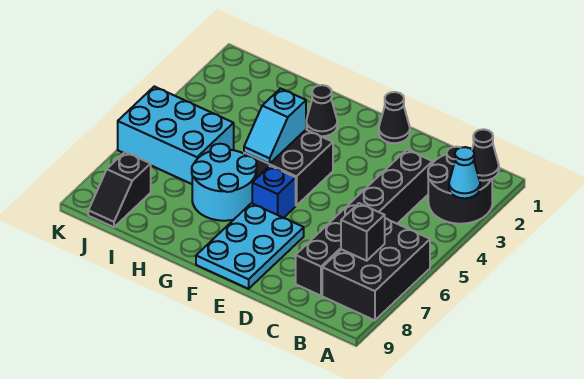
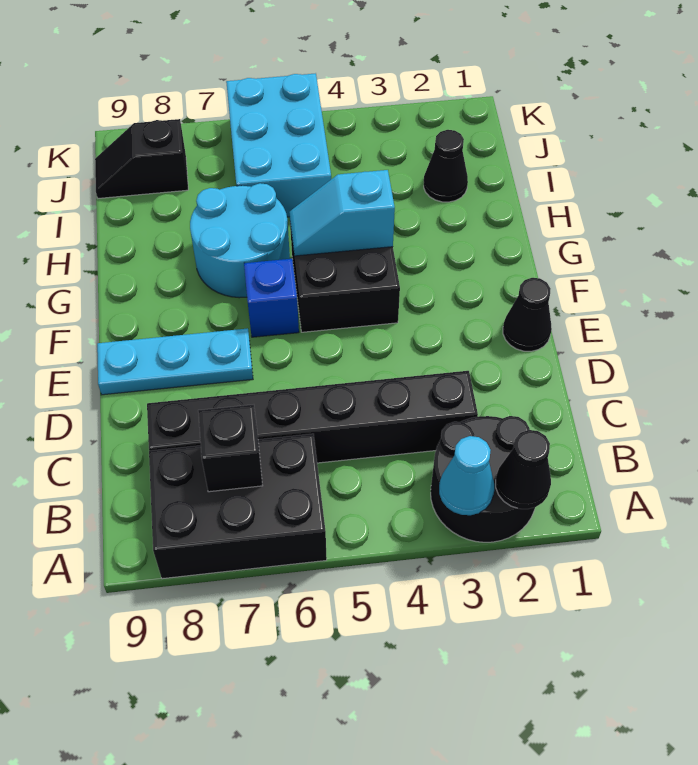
cyan 2x3 plate [196,203,304,289] -> cyan 1x3 plate [97,328,253,395]
black 1x1 cone [306,85,337,136] -> black 1x1 cone moved to [424,130,468,202]

